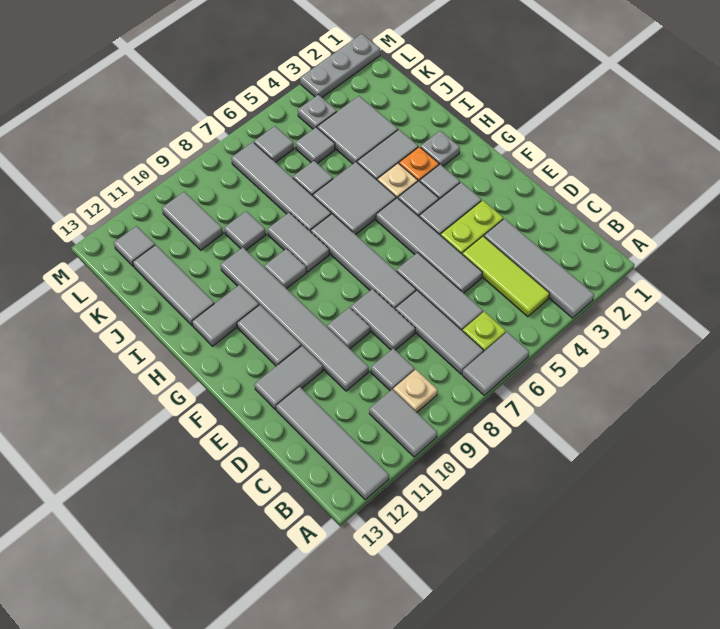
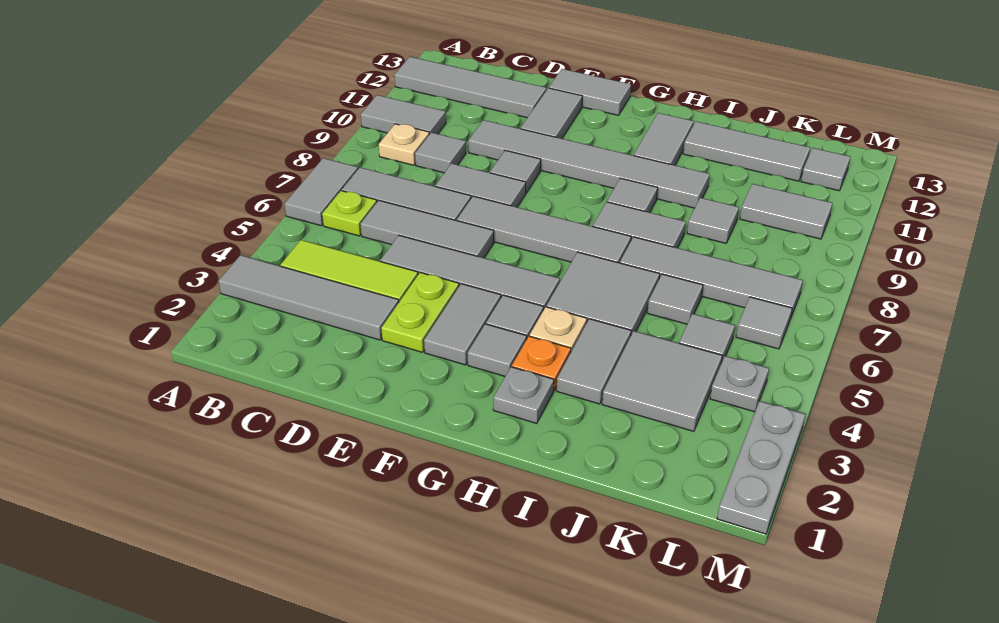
grey 1x2 tile [237,305,301,366] -> grey 1x2 tile moved to [549,69,631,115]

